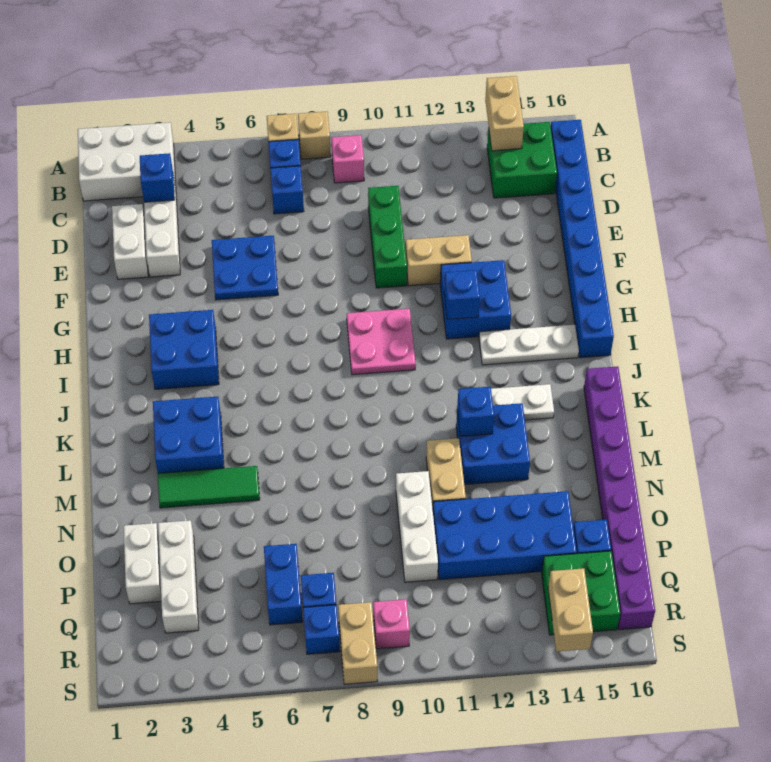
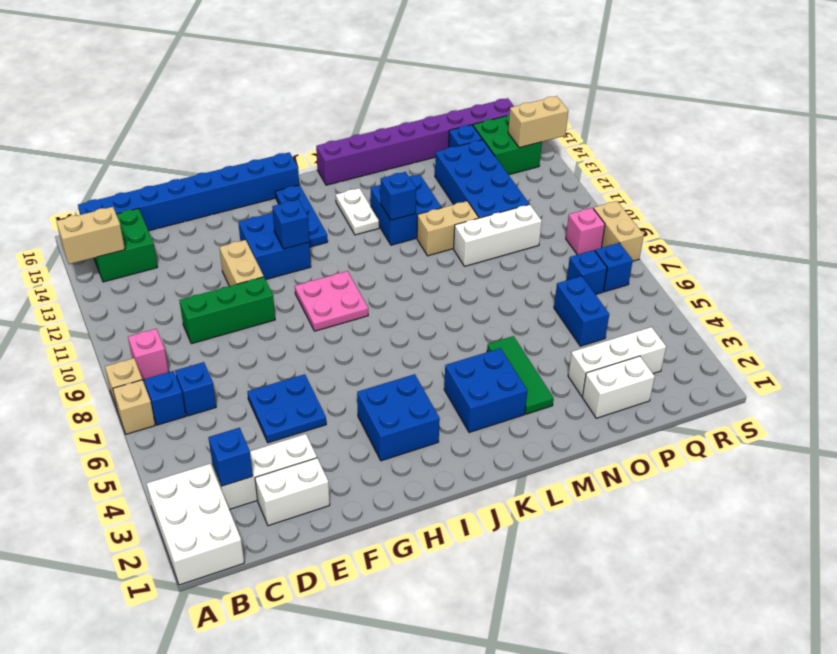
white 1x3 plate [479,325,579,365] -> blue 1x3 plate [275,185,328,247]
blue 1x2 brick [264,544,303,625] -> blue 1x2 brick turned to [554,276,609,346]
tan 1x2 brick [338,602,377,684] -> tan 1x2 brick turned to [593,201,644,261]

